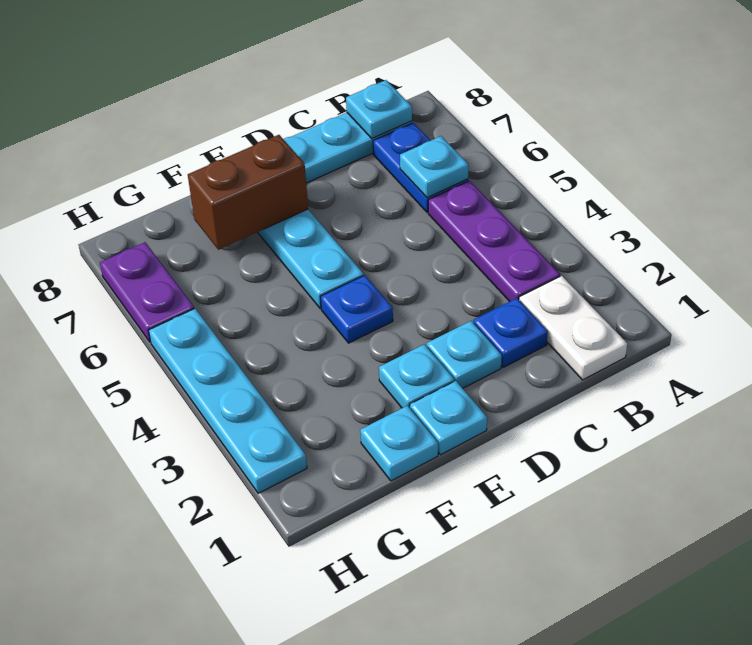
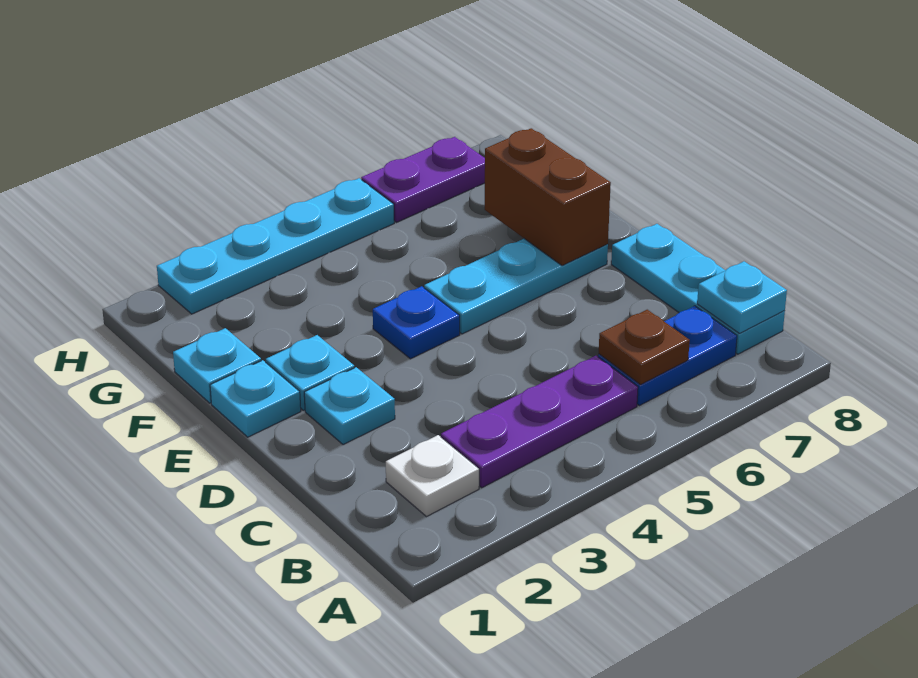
white 1x2 plate [519,276,627,380] -> white 1x1 plate [386,435,479,517]
cyan 1x1 plate [400,136,468,198] -> brown 1x1 plate [599,310,690,385]
blue 1x1 plate [473,298,548,367] -> none

